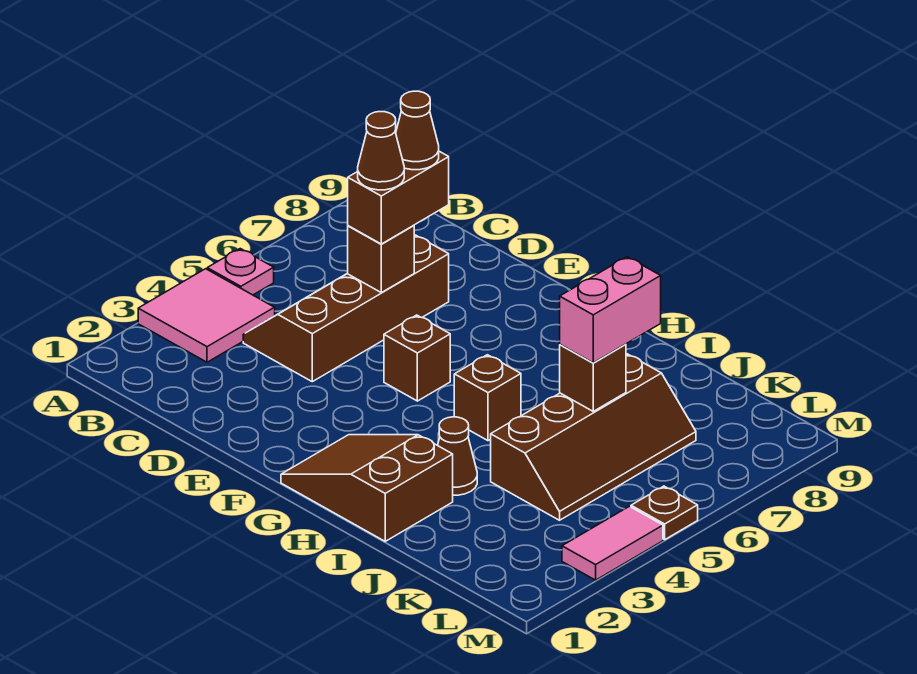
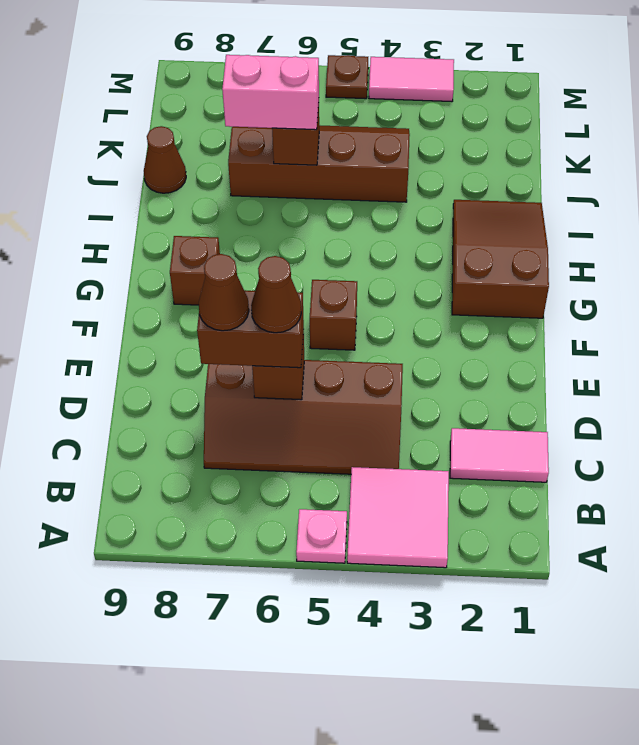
none -> pink 1x2 tile [450,428,549,482]
brown 2x3 slope [281,435,453,541] -> brown 2x3 slope turned to [452,200,549,318]
brown 1x1 brick [454,355,521,441] -> brown 1x1 brick moved to [170,236,220,305]
brown 1x1 cone [438,417,477,495] -> brown 1x1 cone moved to [144,126,186,193]

